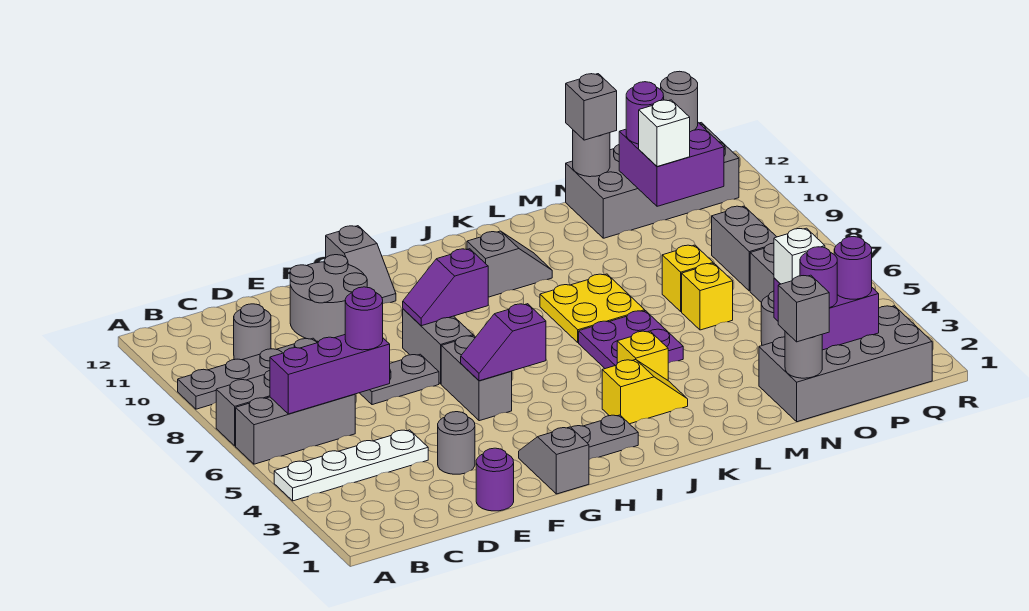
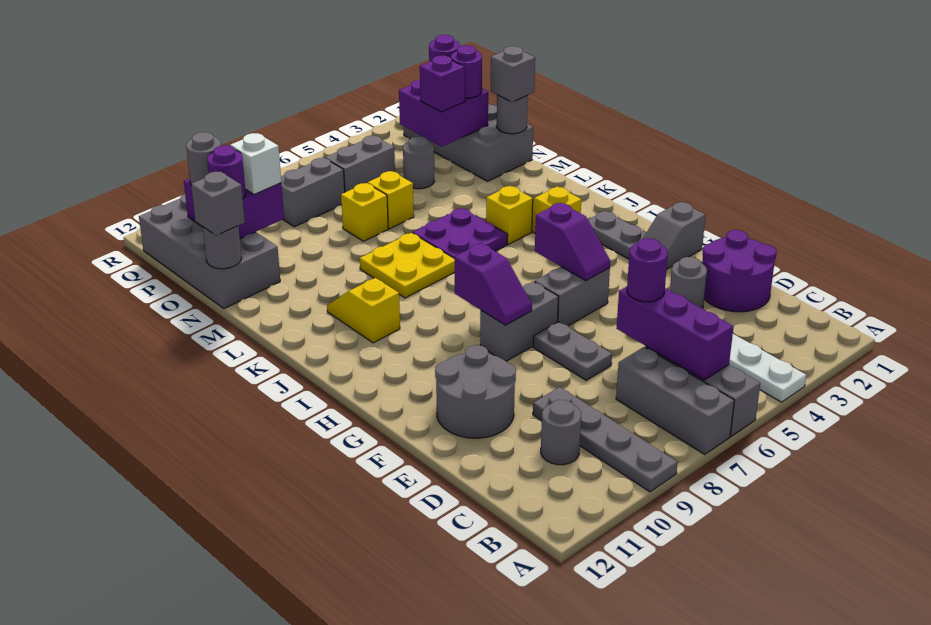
purple 1x1 round brick [476,448,514,511] -> purple 2x2 round brick [702,230,777,312]
grey 1x2 slope [326,226,396,304] -> none
grey 1x2 slope [467,231,552,297] -> yellow 1x2 slope [327,278,400,343]
white 1x1 brick [774,228,825,284] -> purple 1x1 brick [420,56,465,112]

